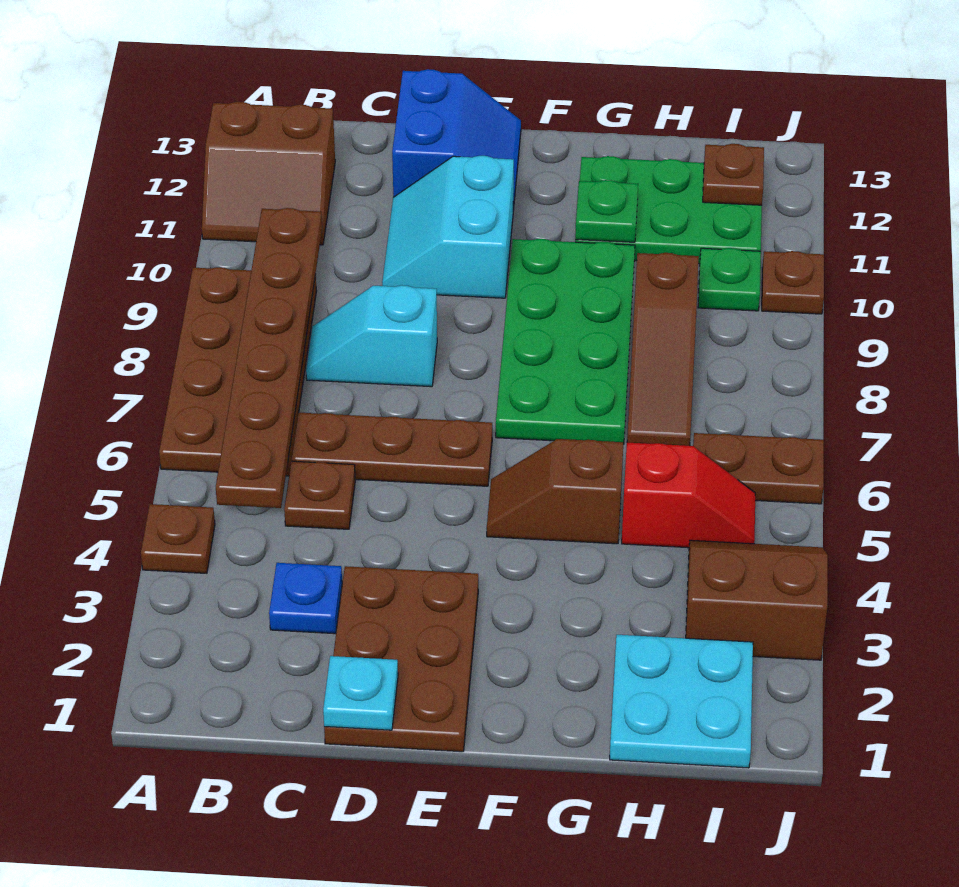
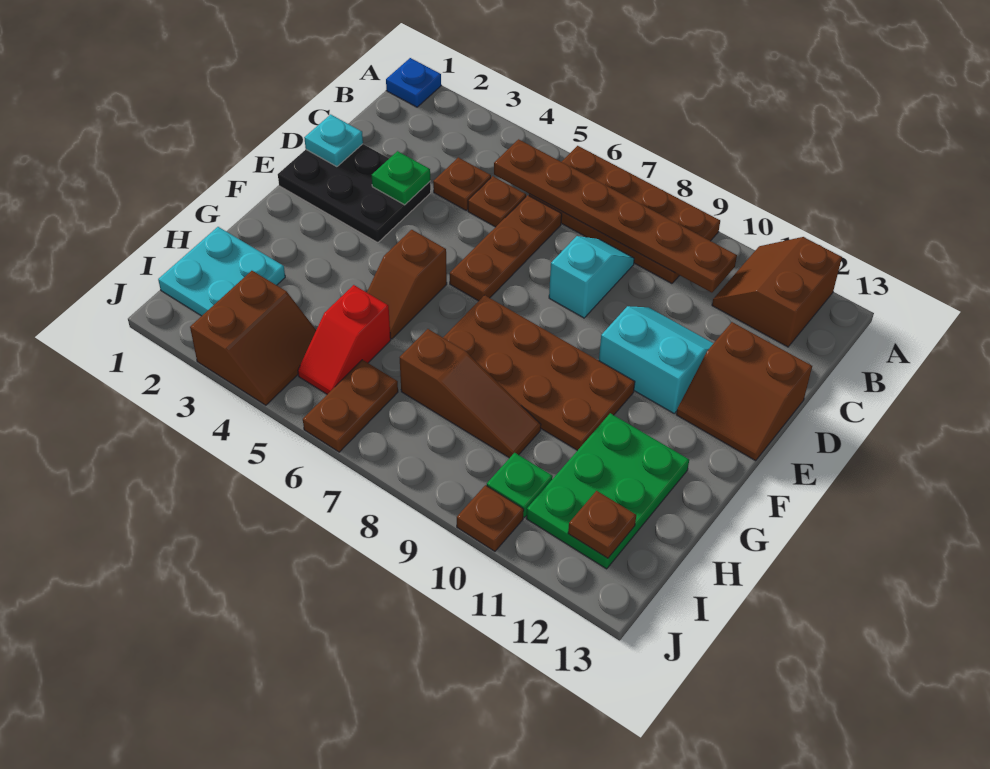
brown 1x1 plate [141,504,215,573] -> brown 1x1 plate moved to [433,157,491,210]
blue 1x1 plate [269,563,342,634] -> blue 1x1 plate moved to [386,58,441,107]
brown 2x3 plate [324,566,478,752] -> black 2x3 plate [278,144,431,243]
blue 2x2 slope [392,69,521,211] -> brown 2x2 slope [676,322,812,461]
brown 1x2 slope [487,439,623,544] -> brown 1x2 slope turned to [367,230,447,339]
green 2x4 plate [496,239,635,444] -> brown 2x4 plate [443,295,635,451]
green 1x1 plate [575,180,638,242] -> green 1x1 plate moved to [372,151,430,205]
brown 1x3 slope [627,253,699,446] -> brown 1x3 slope turned to [400,329,541,458]

